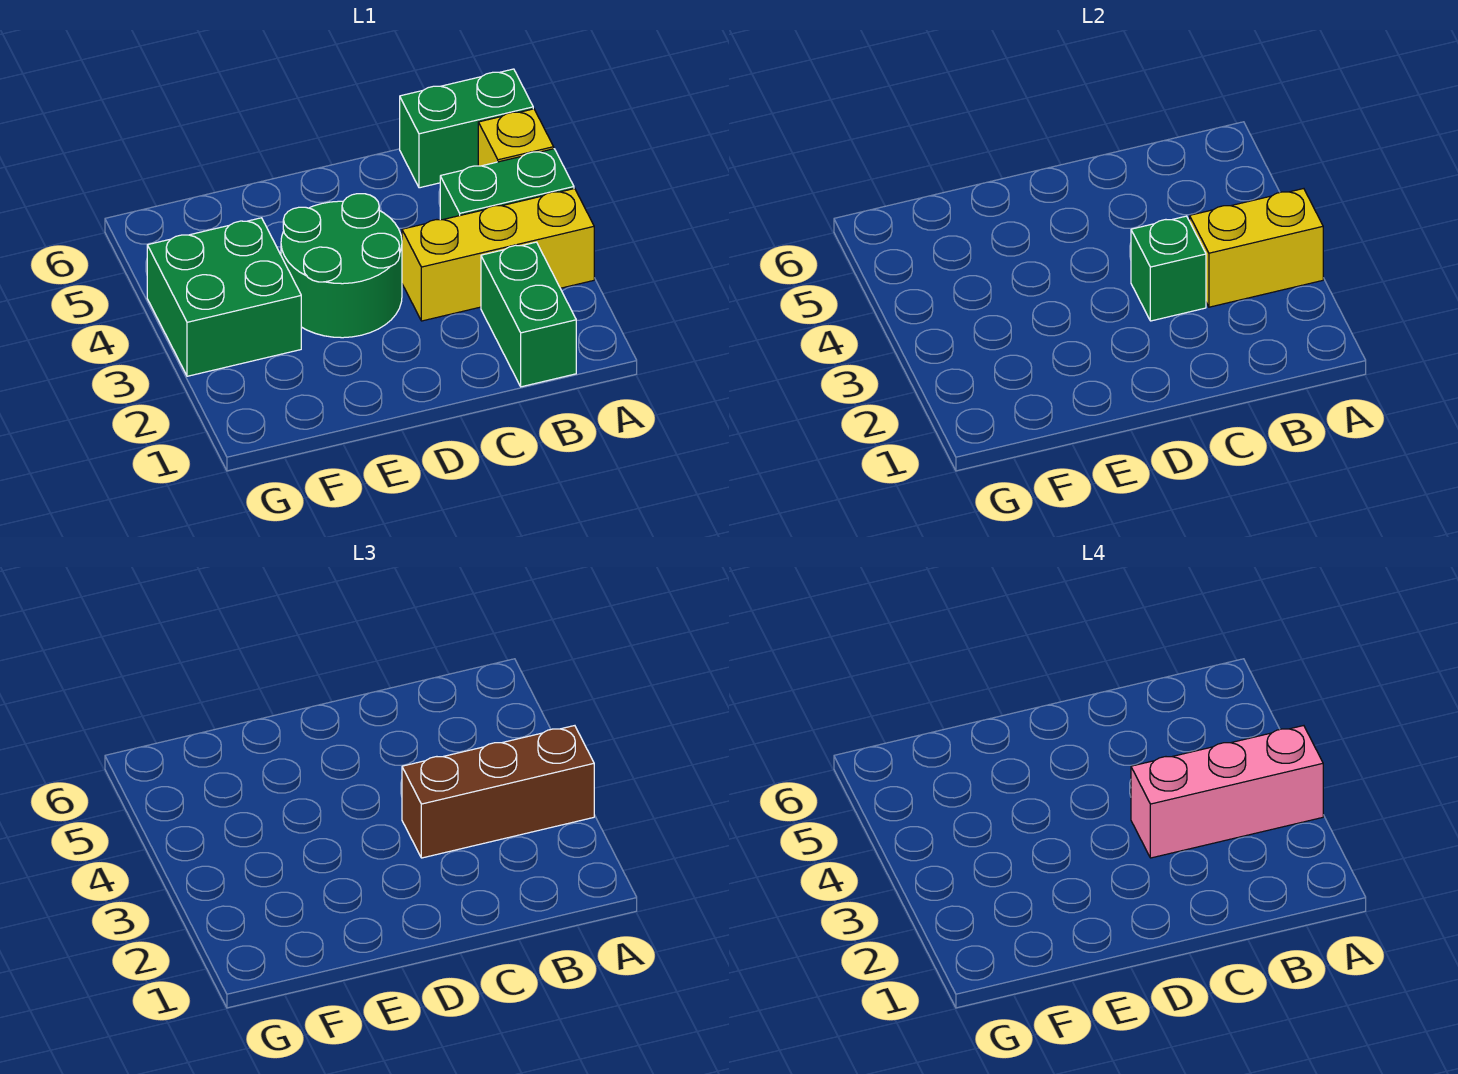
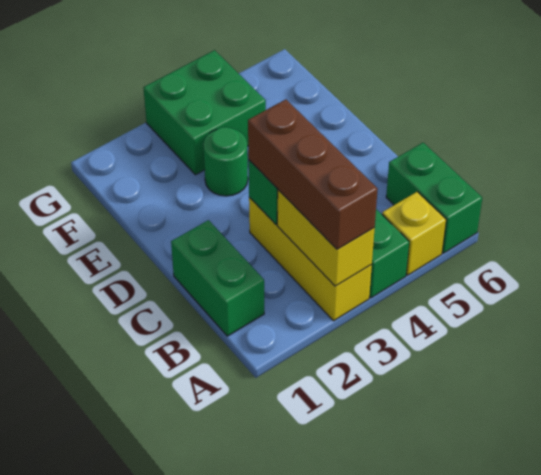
pink 1x3 brick [1131,726,1323,858] -> none
green 1x2 brick [481,242,576,387] -> green 1x2 brick turned to [171,220,264,336]
green 2x2 round brick [281,194,402,338] -> green 1x1 round brick [203,127,248,196]

